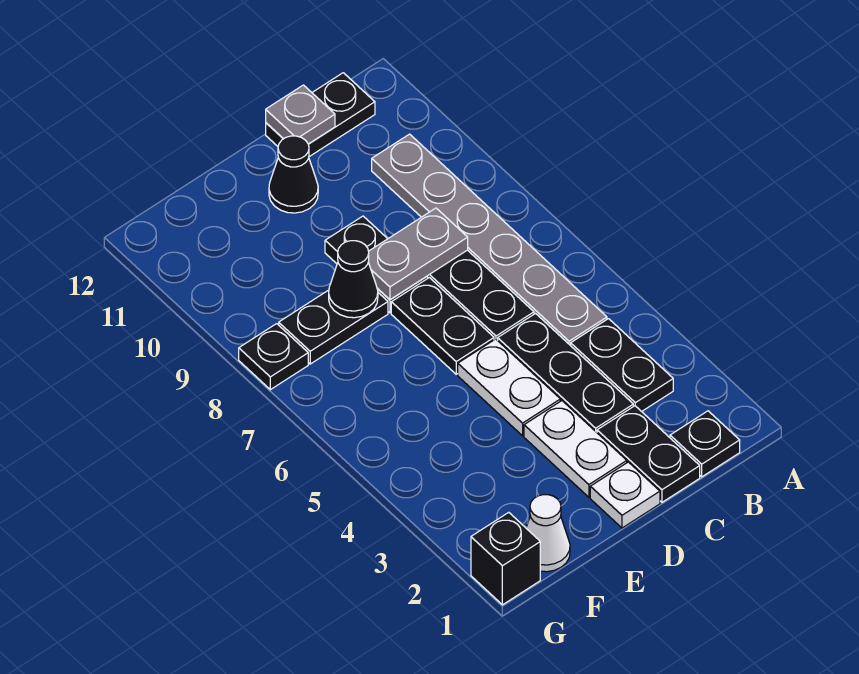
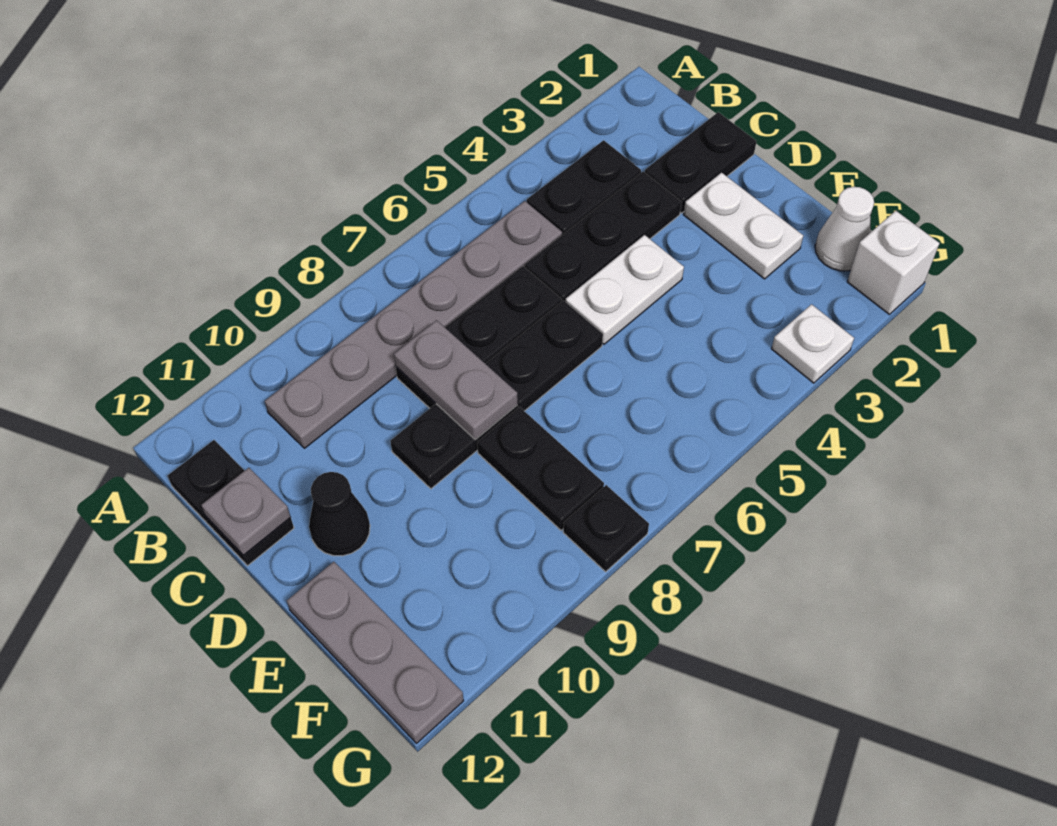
black 1x1 plate [670,411,740,477] -> none
white 1x1 plate [590,462,660,528] -> white 1x1 plate moved to [771,304,854,383]
white 1x2 plate [524,401,627,497] -> white 1x2 plate turned to [684,173,803,279]
black 1x1 cone [329,241,378,318] -> none
none -> grey 1x3 plate [287,562,464,743]
black 1x1 brick [471,512,540,605] -> white 1x1 brick [847,211,939,314]

